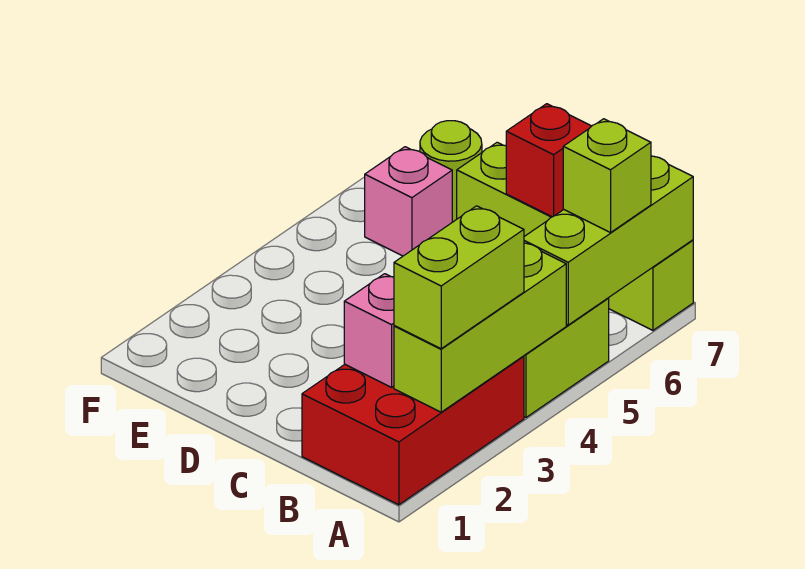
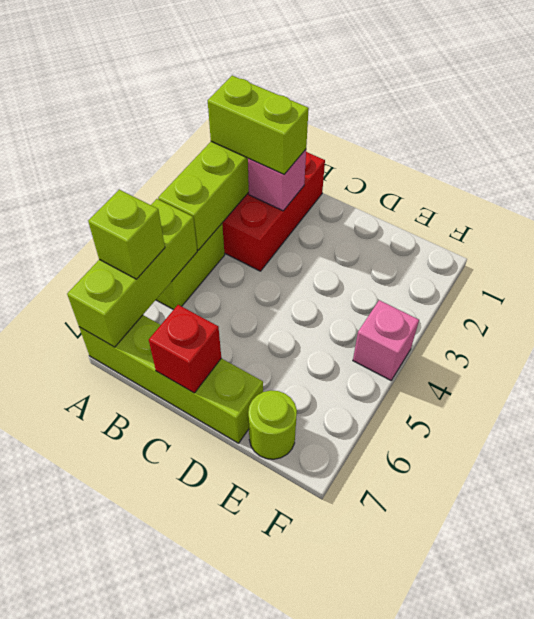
lime 1x2 brick [394,206,524,349] -> lime 1x2 brick turned to [208,76,309,174]
pink 1x1 brick [365,147,452,256] -> pink 1x1 brick moved to [353,300,419,380]

